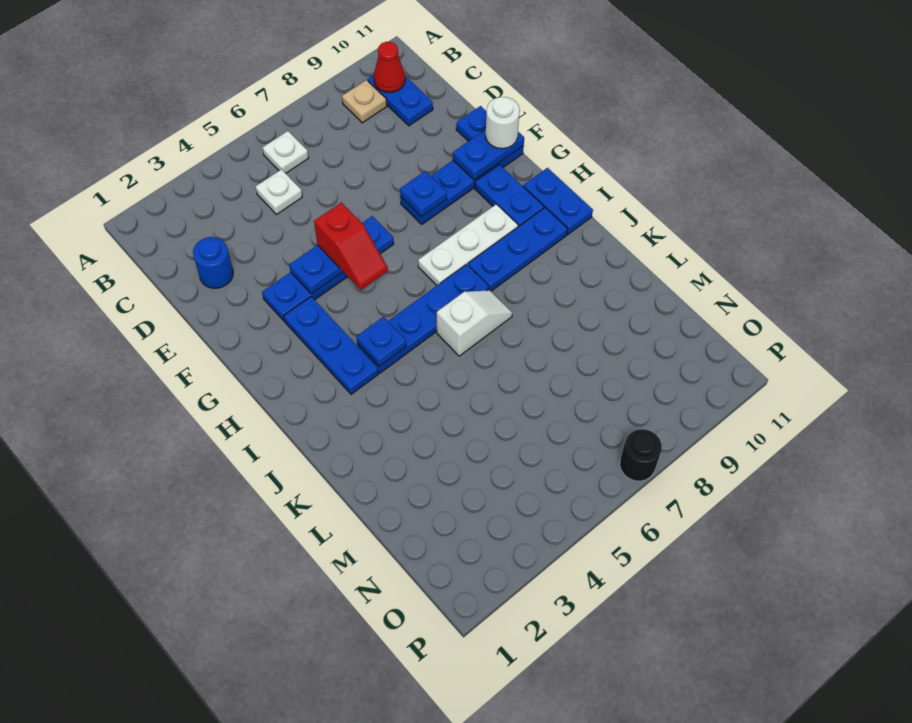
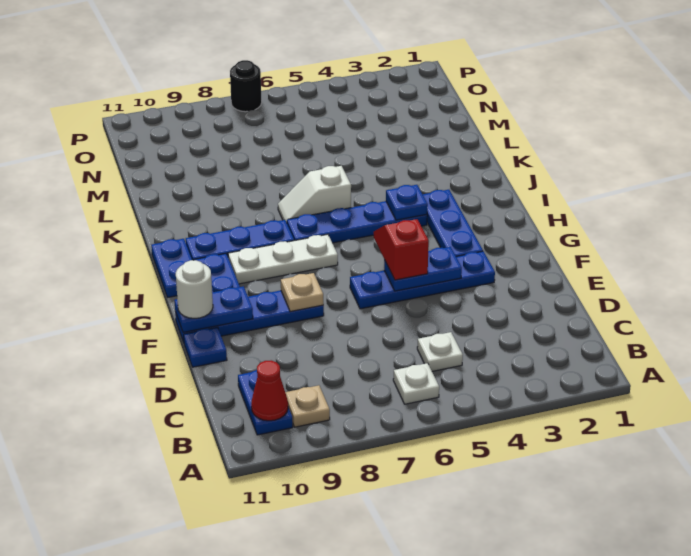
blue 1x1 round brick [193,237,233,288] -> none
blue 1x1 plate [400,171,447,217] -> tan 1x1 plate [281,273,324,312]

